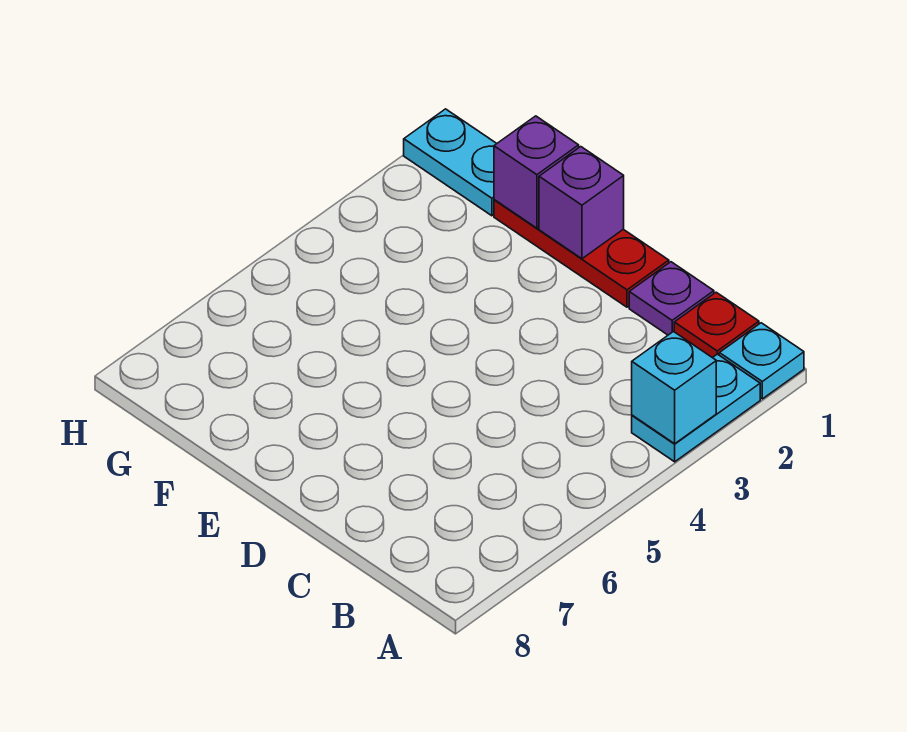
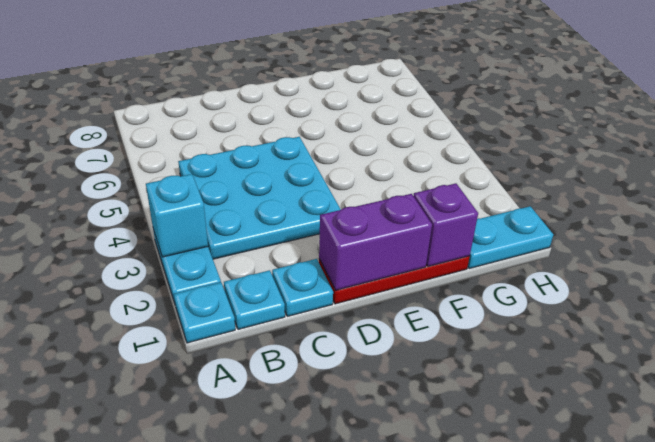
red 1x1 plate [674,292,759,358] -> cyan 1x1 plate [224,270,285,330]
none -> cyan 3x3 plate [178,137,341,259]
purple 1x1 plate [629,262,714,335] -> cyan 1x1 plate [272,259,333,317]
purple 1x1 brick [539,147,624,259] -> purple 1x2 brick [319,194,432,290]

